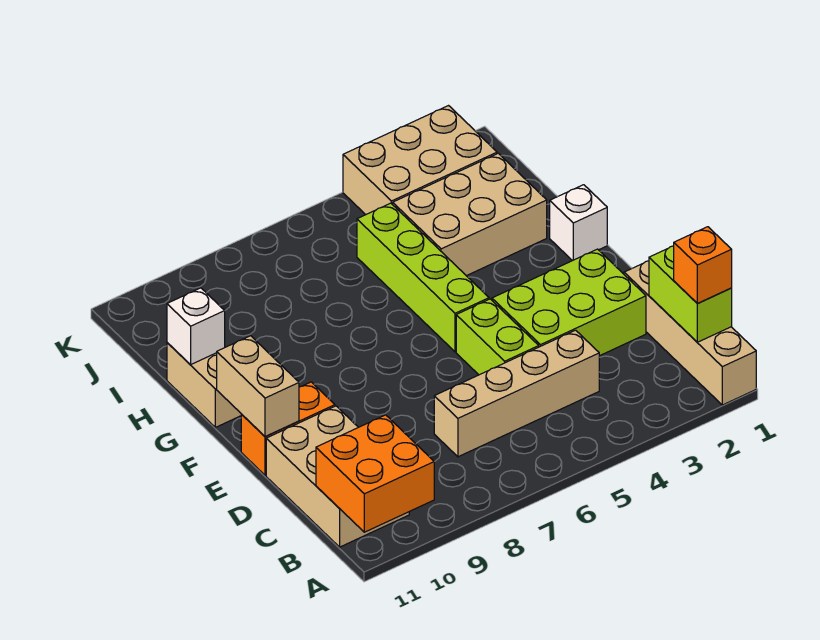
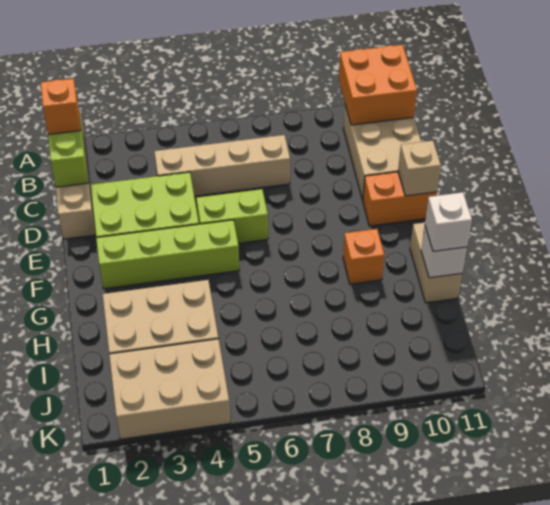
lime 1x2 brick [456,299,539,375] -> lime 1x2 brick turned to [196,189,268,243]
tan 1x2 brick [217,336,299,436] -> tan 1x1 brick [398,141,441,196]
lime 1x4 brick [357,203,489,352] -> lime 1x4 brick turned to [96,220,239,289]
white 1x1 brick [550,185,607,261] -> white 1x1 brick moved to [425,192,472,251]
none -> orange 1x1 brick [343,229,384,284]

